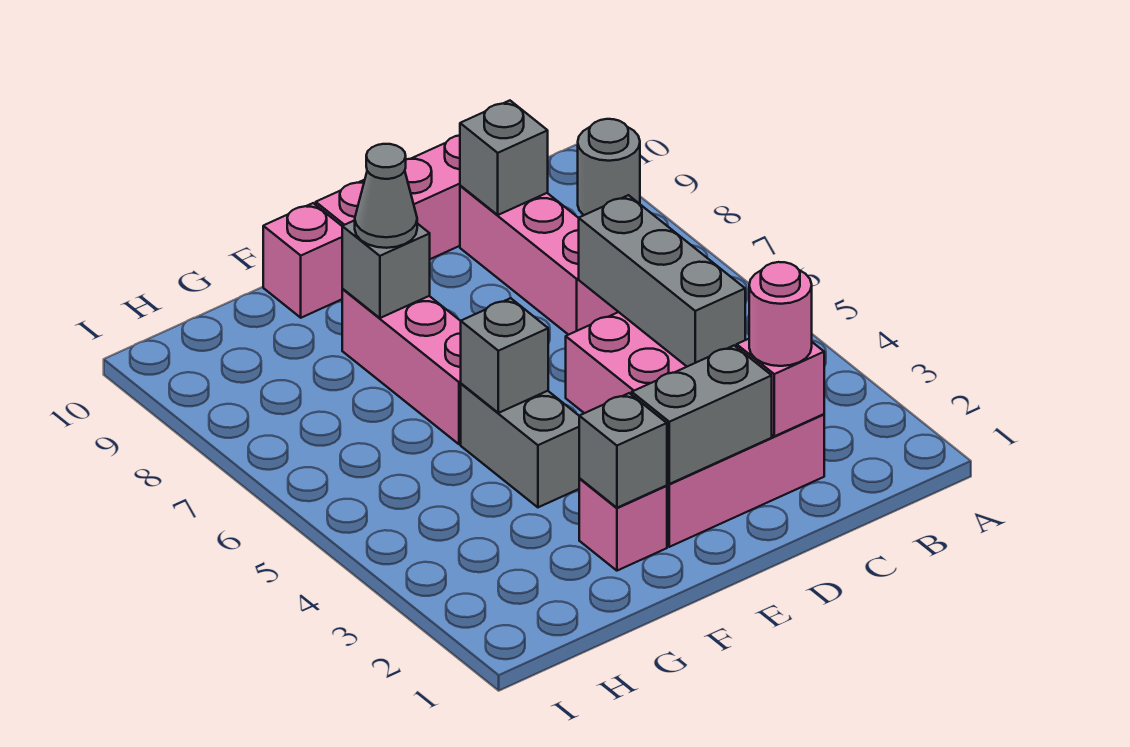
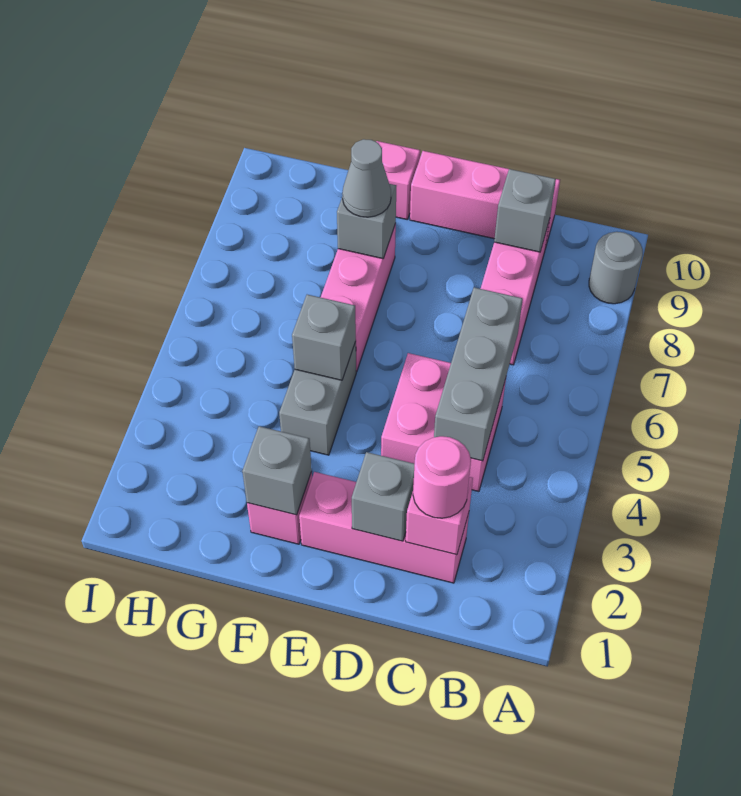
grey 1x2 brick [632,346,772,484] -> grey 1x1 brick [352,452,414,541]

